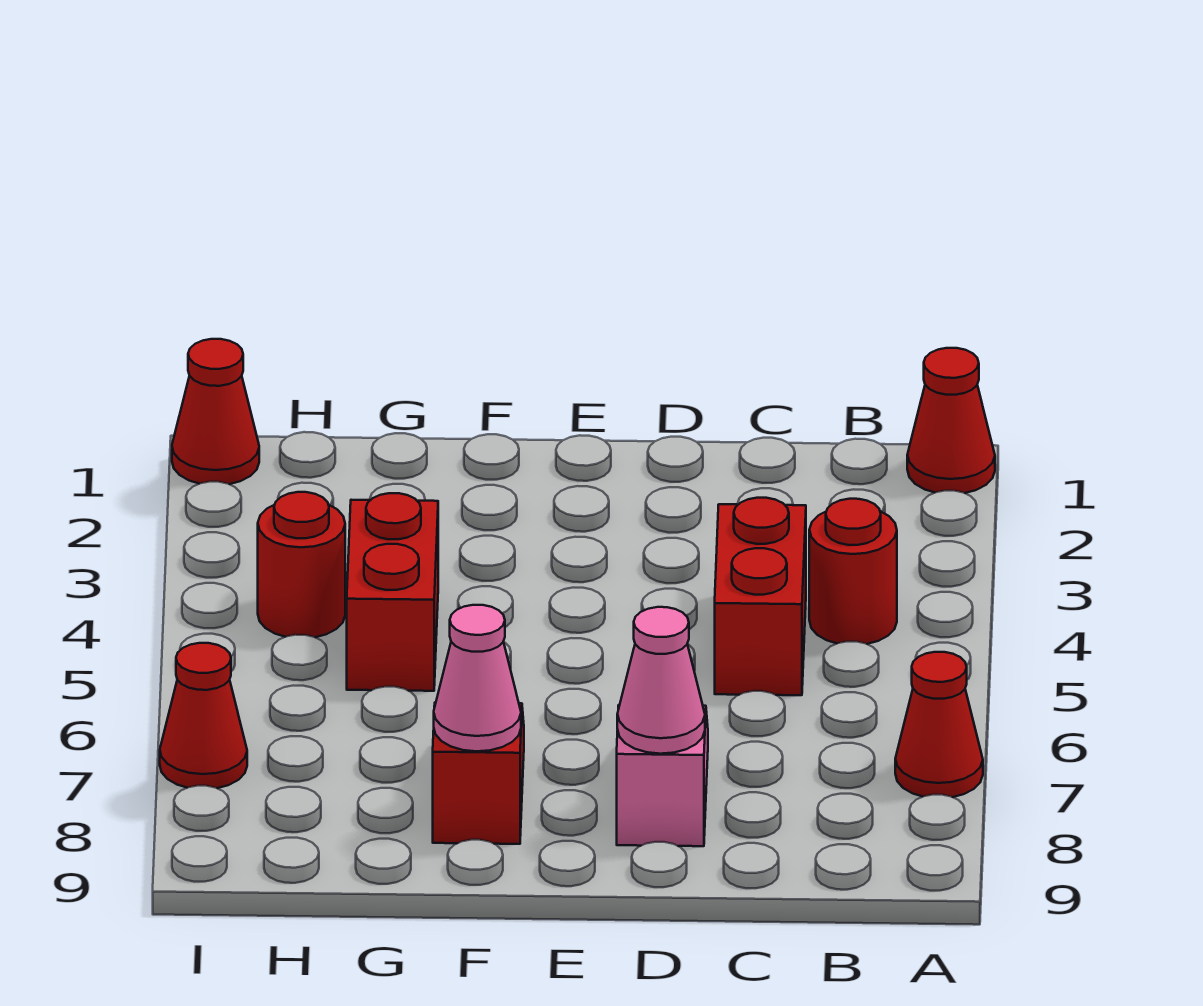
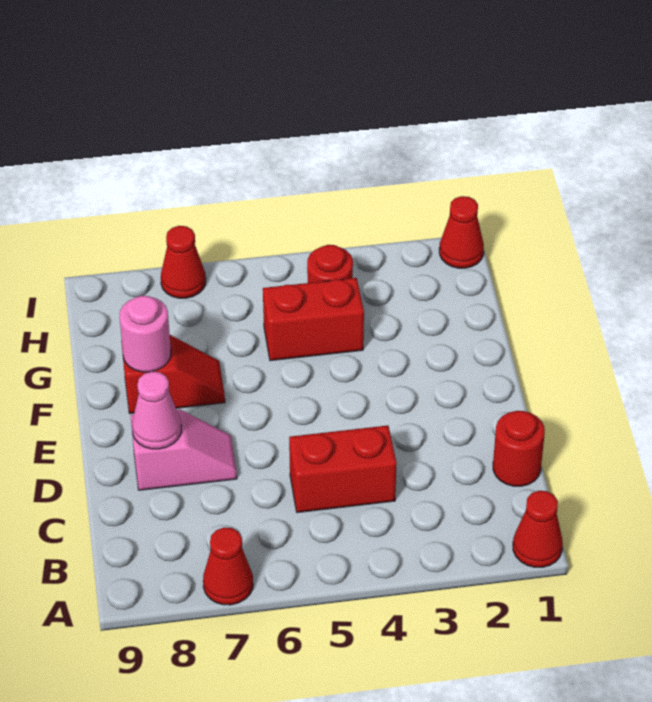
red 1x1 round brick [809,499,897,644] -> red 1x1 round brick moved to [493,411,545,486]
pink 1x1 cone [434,605,521,751] -> pink 1x1 round brick [120,296,171,372]

